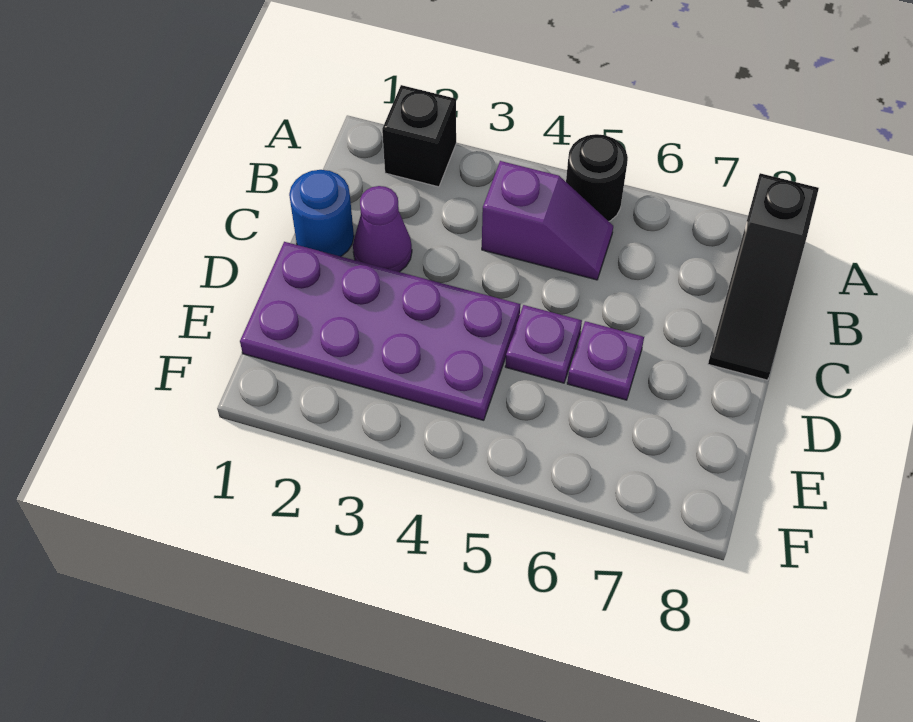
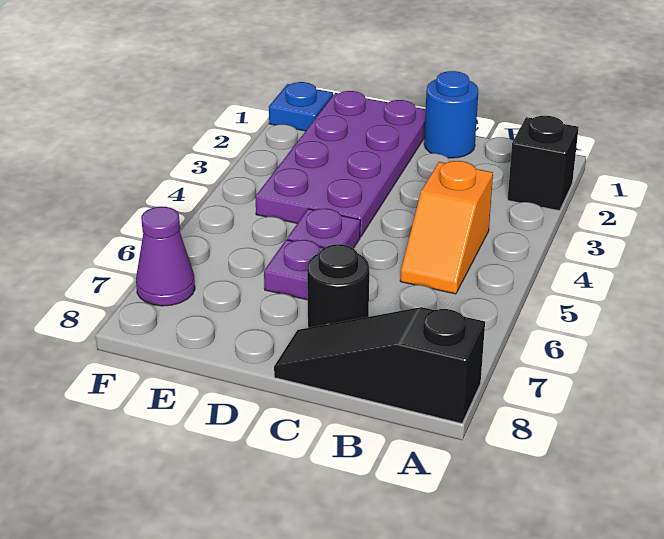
black 1x1 round brick [566,134,628,221] -> black 1x1 round brick moved to [307,244,369,328]
purple 1x2 slope [482,161,613,280] -> orange 1x2 slope [400,161,493,294]
purple 1x1 cone [353,186,412,272] -> purple 1x1 cone moved to [136,207,195,306]
none -> blue 1x1 plate [269,82,333,131]

